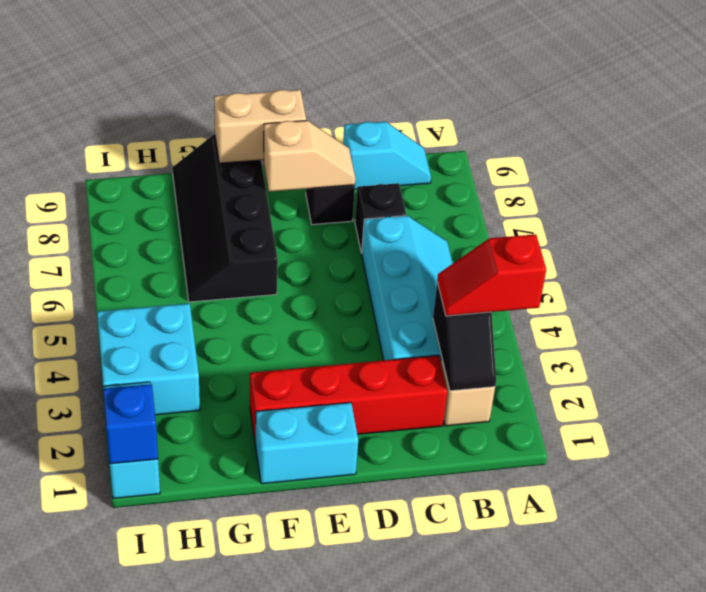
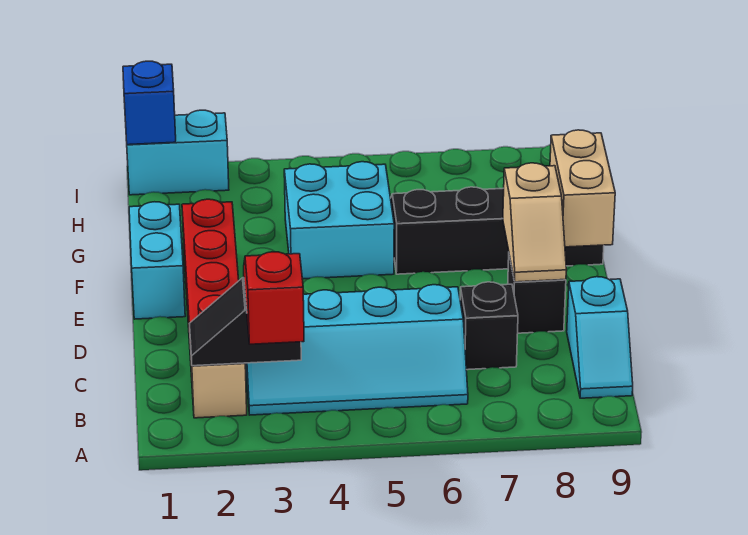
cyan 2x2 brick [97,303,200,415] -> cyan 2x2 brick moved to [284,162,394,279]

